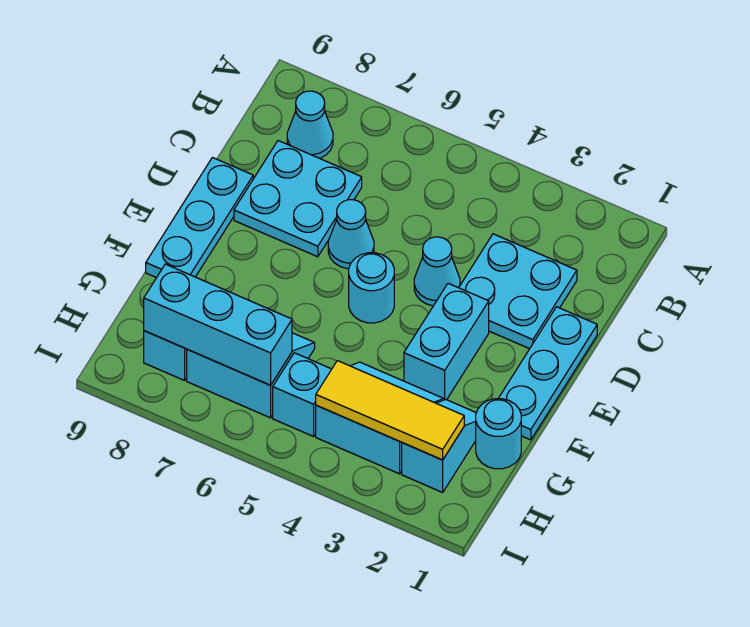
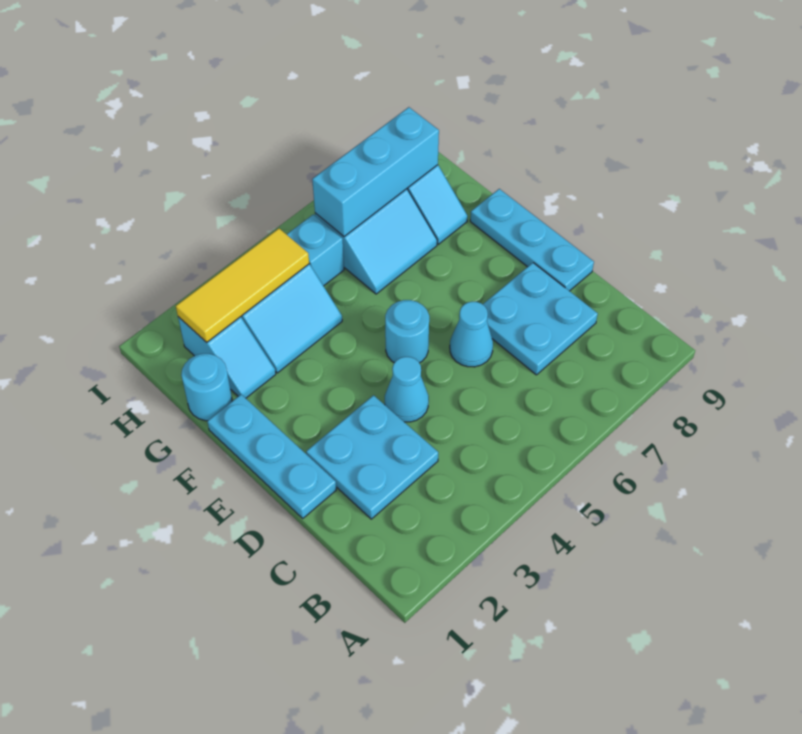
cyan 1x1 cone [287,91,333,158] -> none
cyan 1x2 brick [404,283,489,400] -> none

